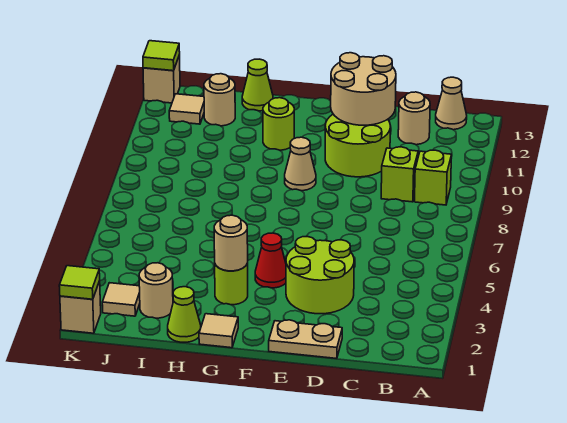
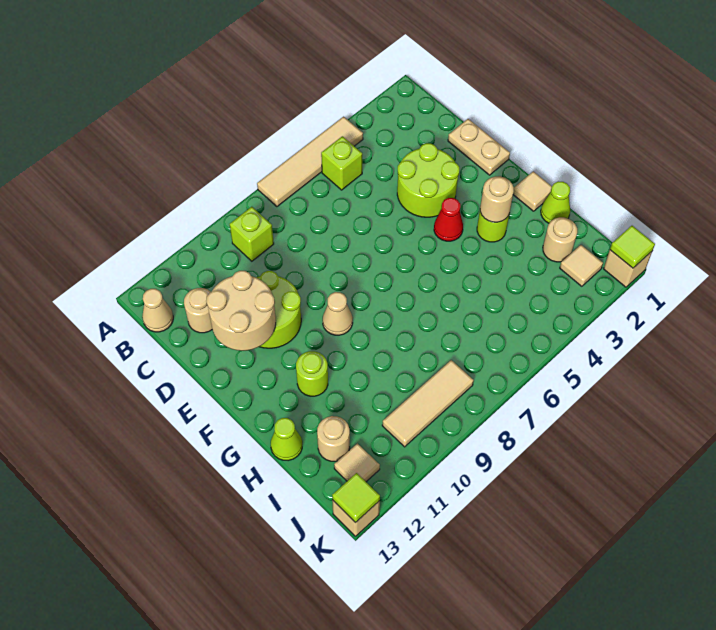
none -> tan 1x4 tile [257,117,363,207]
lime 1x1 brick [381,147,418,202] -> lime 1x1 brick moved to [321,136,362,190]
none -> tan 1x3 tile [382,360,474,447]

